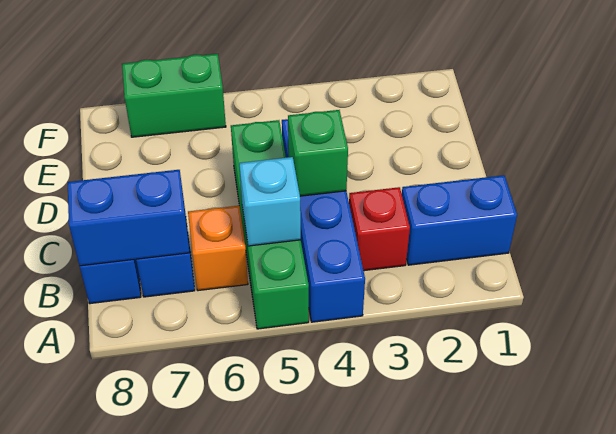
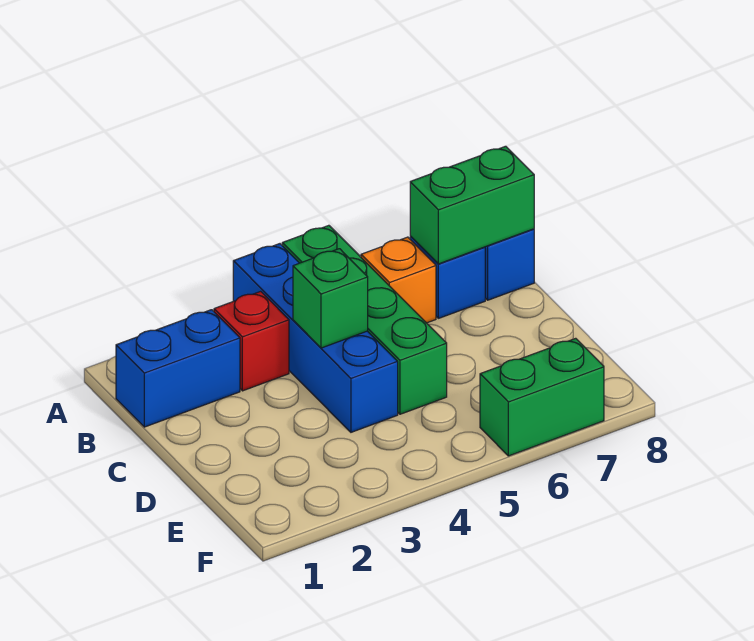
cyan 1x1 brick [239,157,301,246] -> none
blue 1x2 brick [68,170,190,266] -> green 1x2 brick [410,146,534,264]

